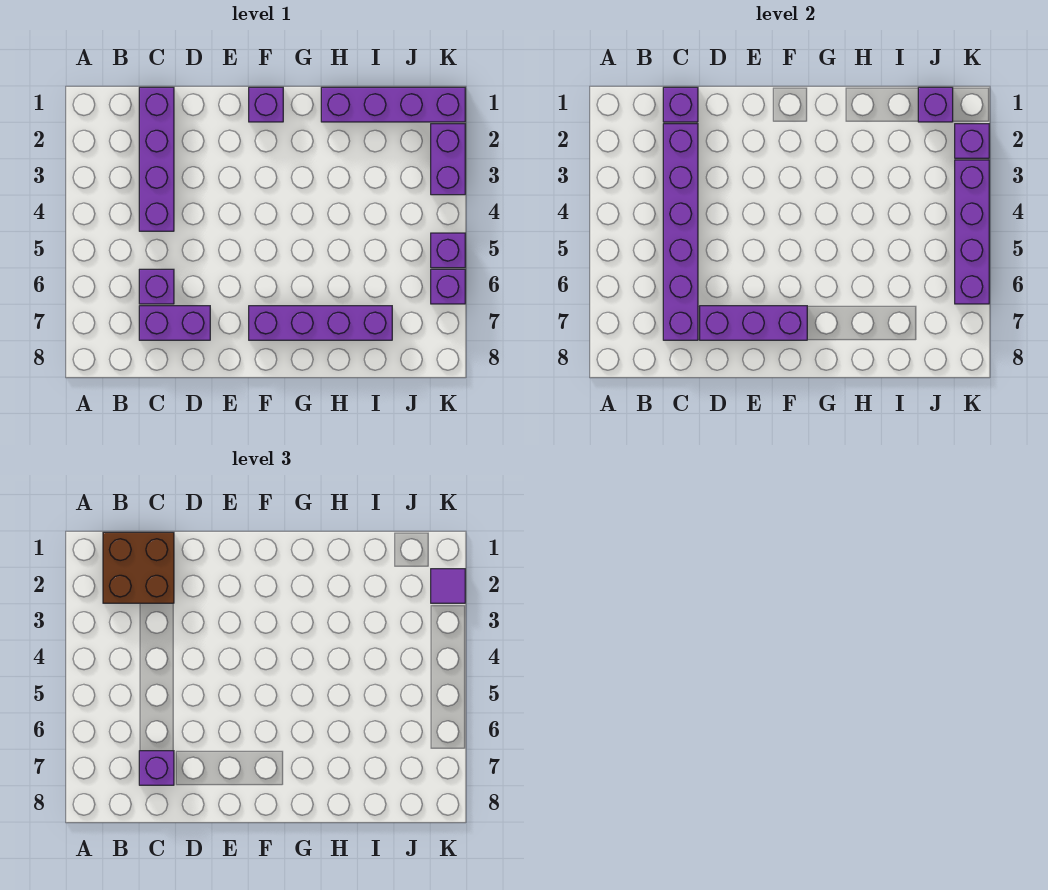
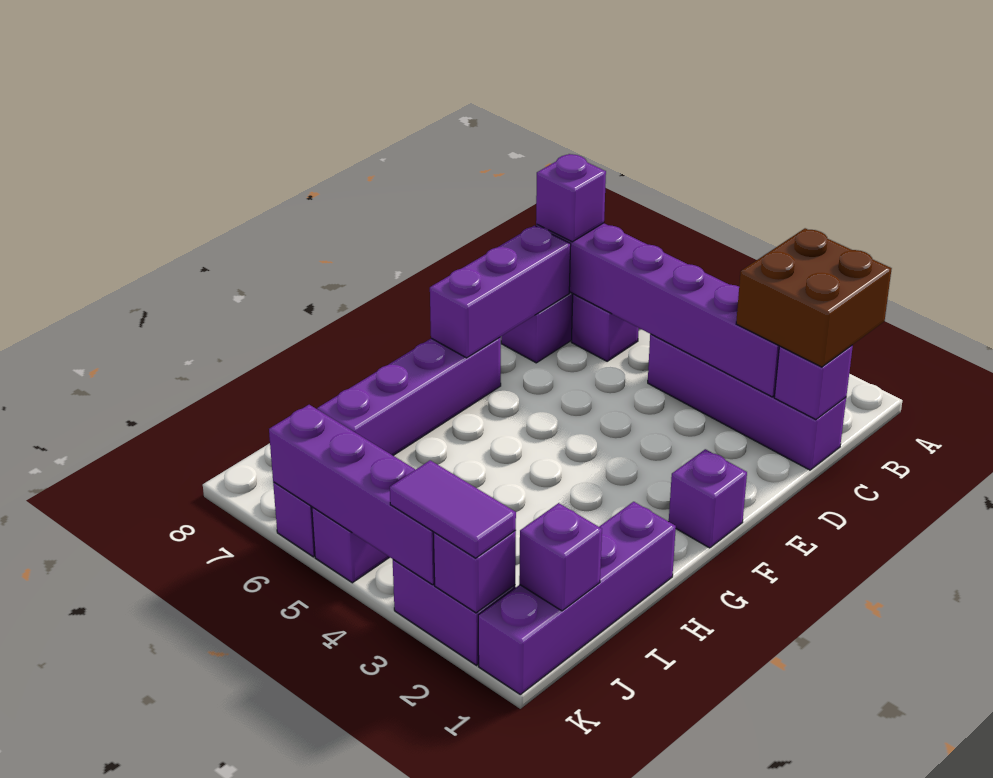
purple 1x1 tile [431,569,465,603] -> purple 1x2 tile [390,460,516,558]

